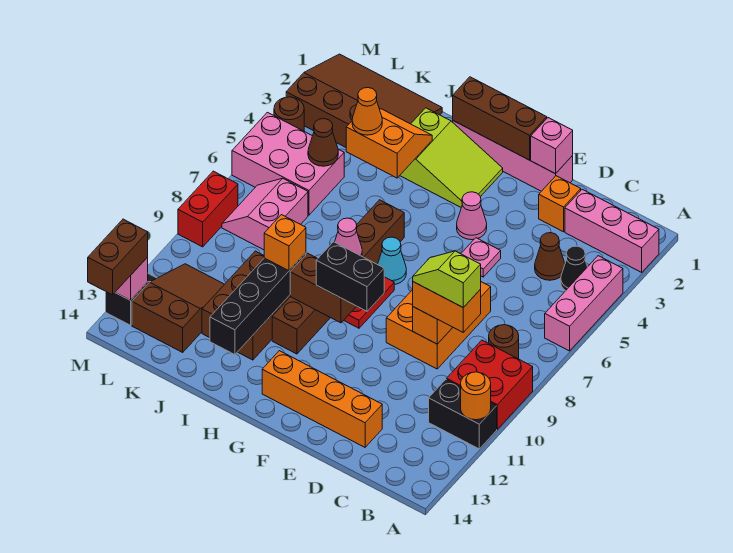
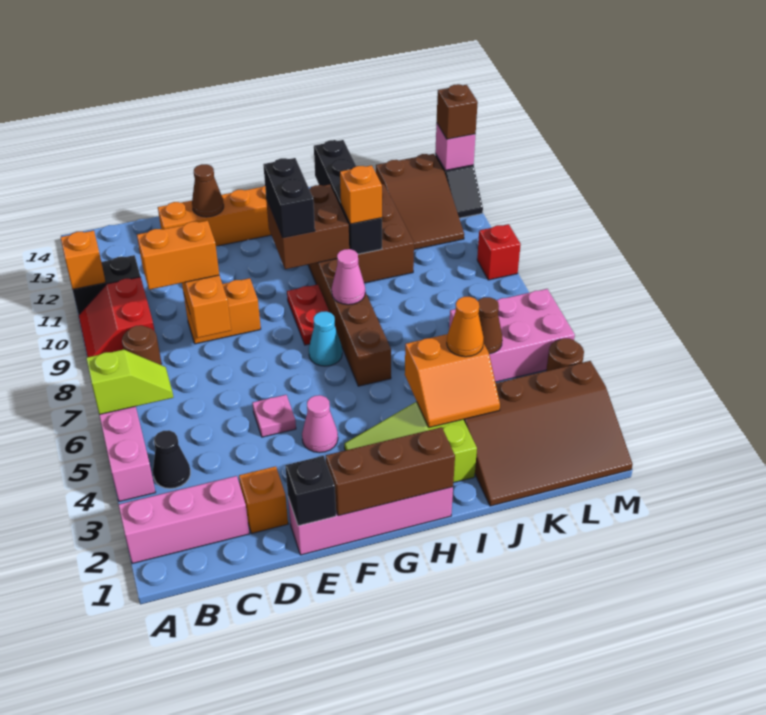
red 2x2 brick [447,340,533,429] -> red 2x2 slope [79,277,154,357]
orange 1x1 round brick [461,372,491,420] -> orange 1x1 brick [61,231,106,289]
brown 1x1 cone [535,233,565,280] -> brown 1x1 cone moved to [192,164,224,217]
lime 1x2 slope [413,251,481,308] -> lime 1x2 slope moved to [86,349,173,415]
orange 2x3 brick [386,282,491,369] -> orange 1x2 brick [184,278,261,344]
pink 1x1 brick [531,118,573,174] -> black 1x1 brick [285,456,336,526]
black 1x2 brick [316,242,384,311] -> black 1x2 brick turned to [263,158,315,238]
brown 1x2 brick [290,253,356,323] -> brown 2x2 brick [266,184,349,269]
pink 2x2 slope [222,178,308,250] -> none
red 1x2 brick [178,171,238,247] -> red 1x1 brick [477,224,521,280]
brown 1x2 brick [88,219,148,295] -> brown 1x1 brick [437,84,478,139]

